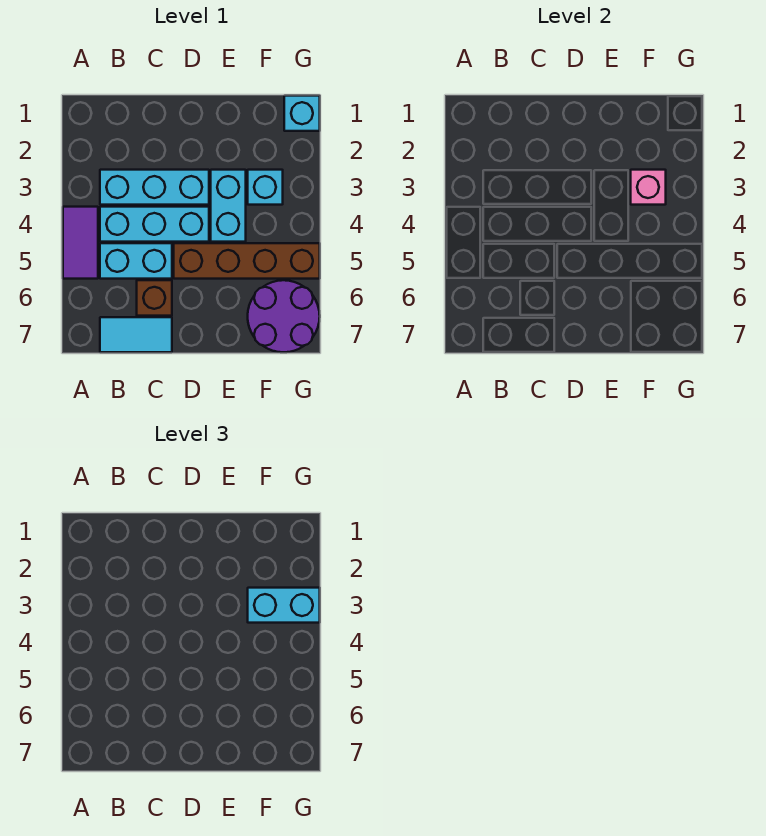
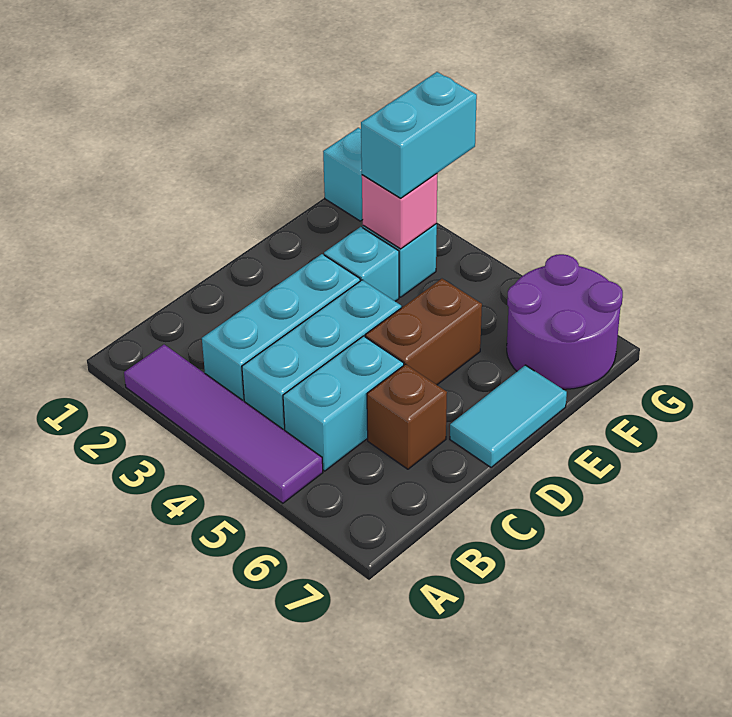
purple 1x2 tile [63,207,98,279] -> purple 1x4 tile [124,345,323,503]
cyan 1x2 tile [100,317,172,352] -> cyan 1x2 tile moved to [450,365,567,468]
brown 1x4 brick [174,243,320,279] -> brown 1x2 brick [365,279,482,385]
cyan 1x2 brick [211,170,246,242] -> cyan 1x1 brick [324,227,399,301]

